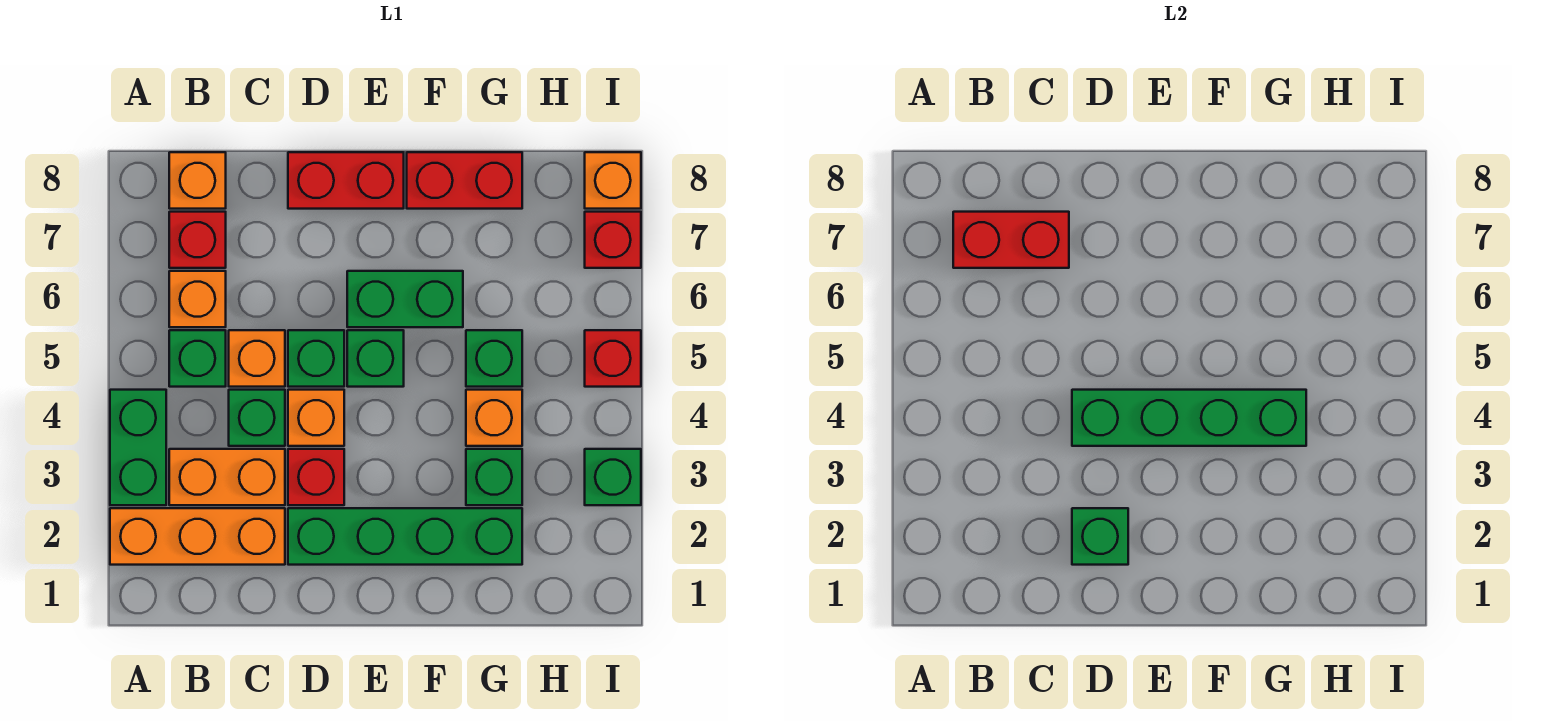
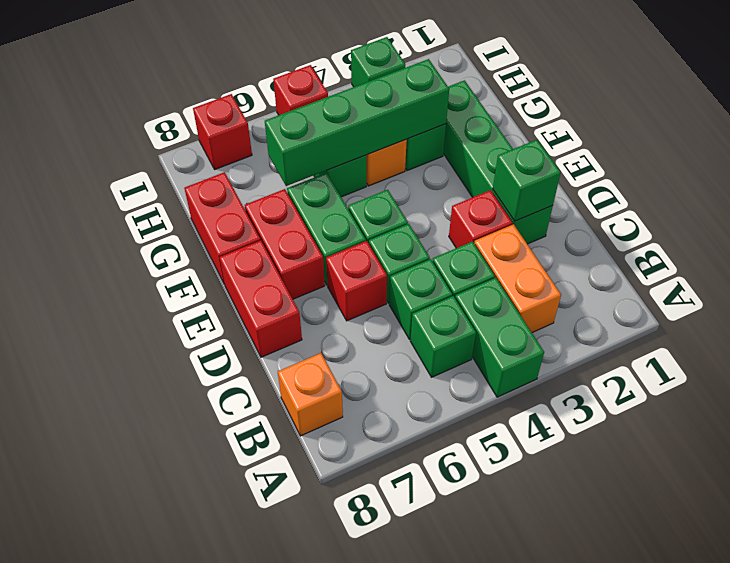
orange 1x3 brick [110,508,285,565] -> none
green 1x2 brick [110,390,166,505] -> green 1x2 brick turned to [455,278,544,397]
orange 1x1 brick [169,271,226,327] -> none
red 1x1 brick [169,212,226,268] -> red 1x1 brick moved to [326,241,387,321]
red 1x2 brick [953,212,1069,268] -> red 1x2 brick moved to [245,189,325,299]
orange 1x1 brick [229,330,285,387] -> green 1x1 brick [389,259,452,340]
orange 1x1 brick [288,390,344,446] -> none
green 1x4 brick [1072,390,1306,446] -> green 1x4 brick turned to [265,59,449,186]
orange 1x1 brick [585,152,641,209] -> none

